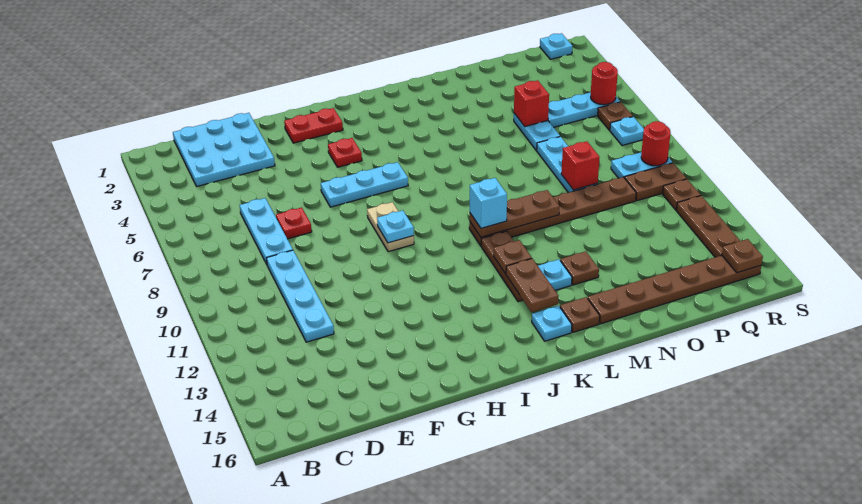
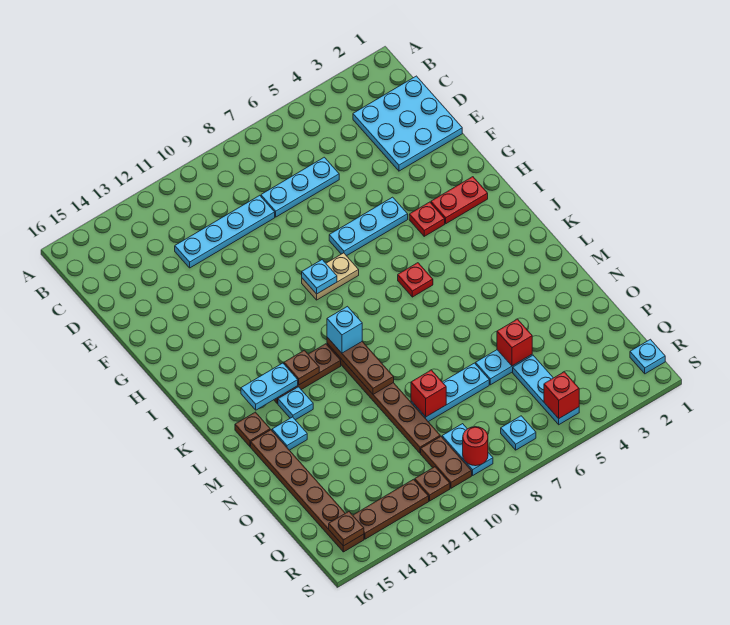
red 1x1 plate [276,207,312,239] -> red 1x1 plate moved to [398,263,433,297]
red 1x2 plate [284,108,343,143] -> red 1x2 plate turned to [431,177,488,224]
cyan 1x3 plate [321,162,408,207] -> cyan 1x3 plate turned to [329,197,408,256]
brown 1x2 plate [506,259,558,312] -> cyan 1x2 plate [241,363,298,410]
cyan 1x1 plate [532,306,572,341] -> cyan 1x1 plate moved to [272,417,307,450]
brown 1x1 plate [560,251,599,285] -> none
red 1x1 round brick [591,62,618,105] -> red 1x1 brick [544,372,579,419]
brown 1x1 plate [598,102,633,130] -> none

